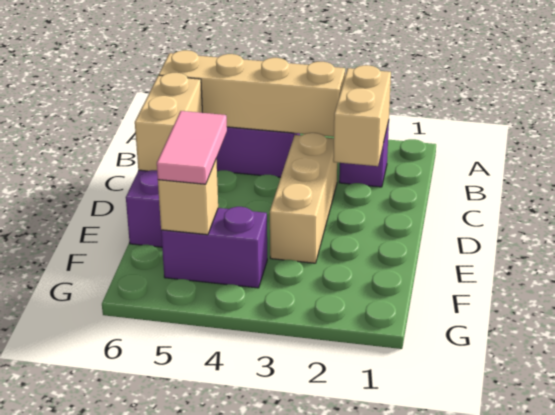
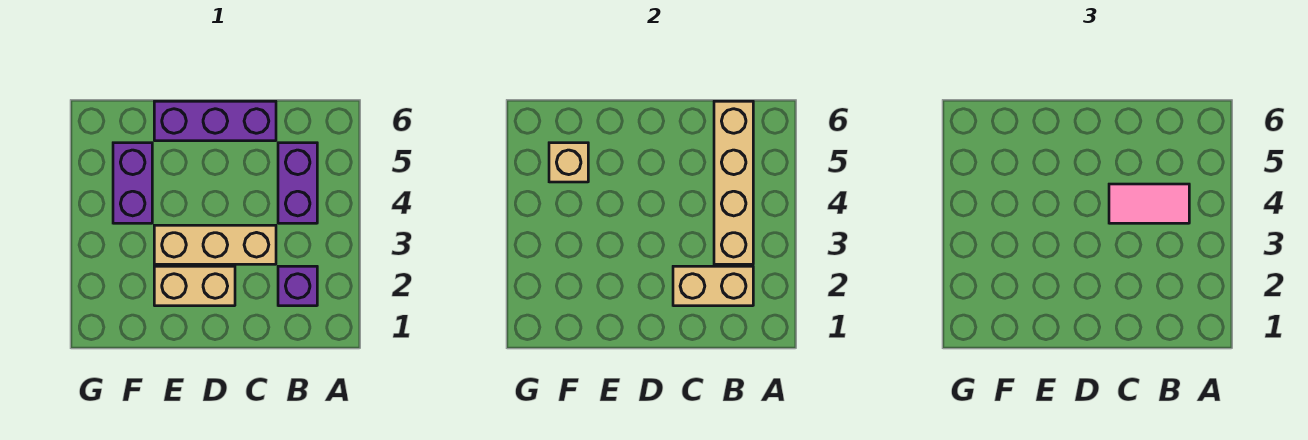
tan 1x2 brick [135,73,202,171] -> tan 1x2 brick moved to [154,266,235,306]
pink 1x2 tile [157,111,227,184] -> pink 1x2 tile moved to [1109,184,1189,223]

